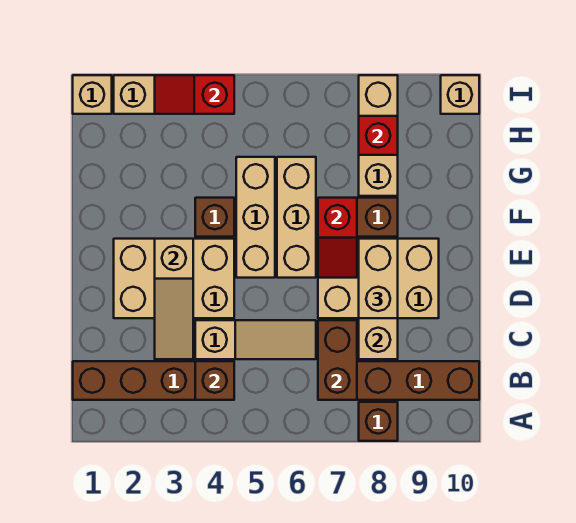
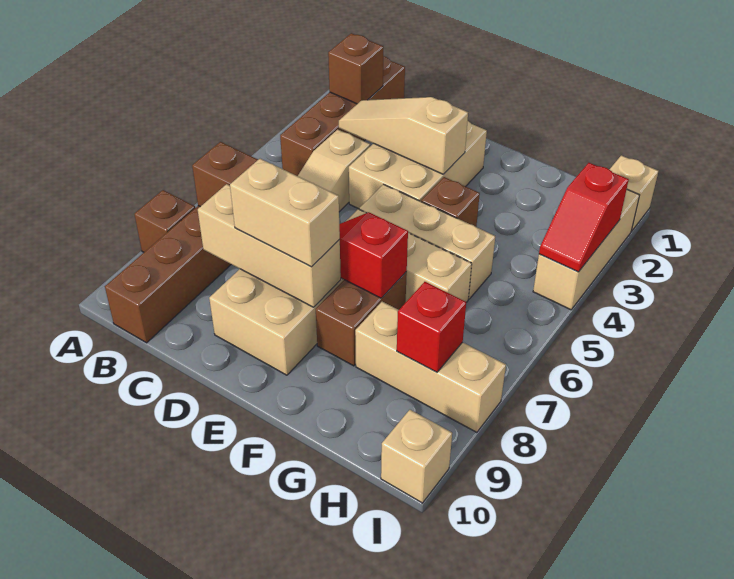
brown 1x1 brick [195,361,234,400] -> brown 1x1 brick moved to [328,33,383,104]
red 1x2 slope [155,75,234,114] -> red 1x2 slope turned to [539,163,629,272]

